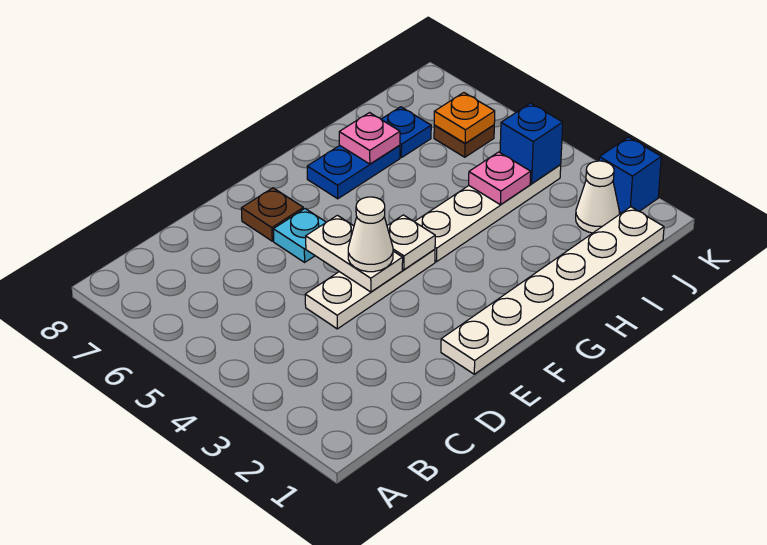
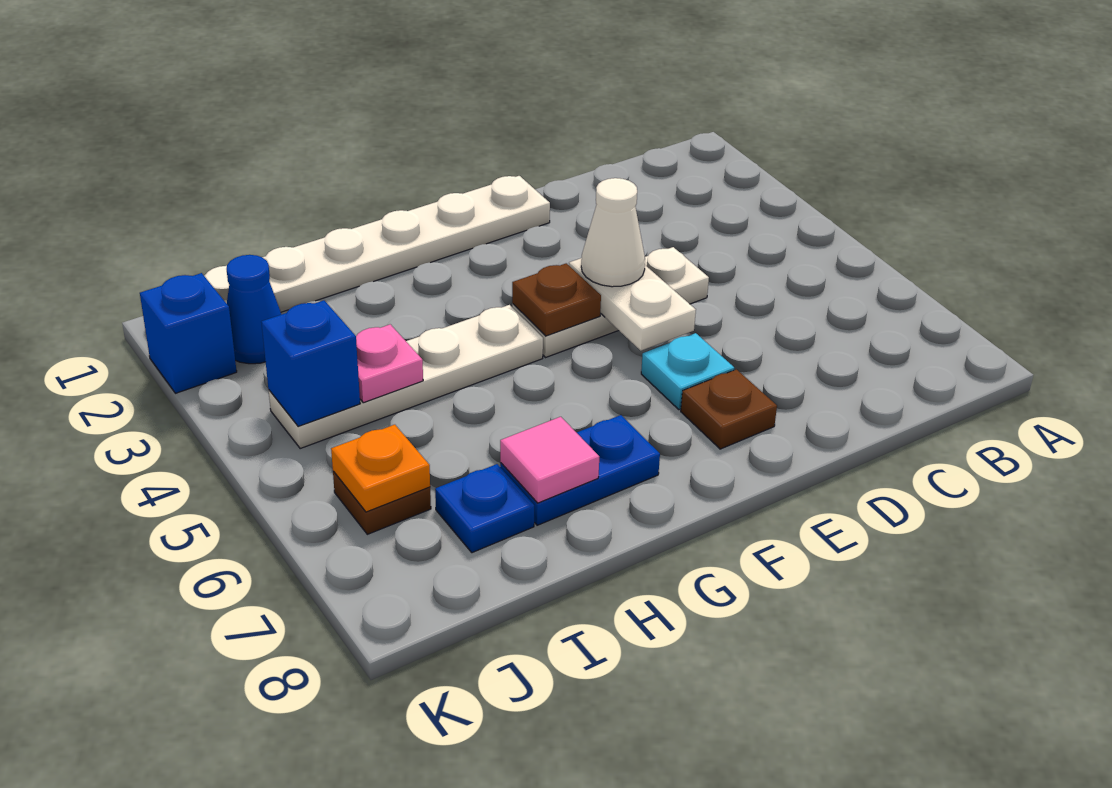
white 1x1 plate [387,215,435,270] -> brown 1x1 plate [512,263,601,336]
pink 1x1 plate [339,113,400,164] -> pink 1x1 tile [500,417,599,503]
white 1x1 cone [576,161,620,233] -> blue 1x1 cone [227,255,281,364]

